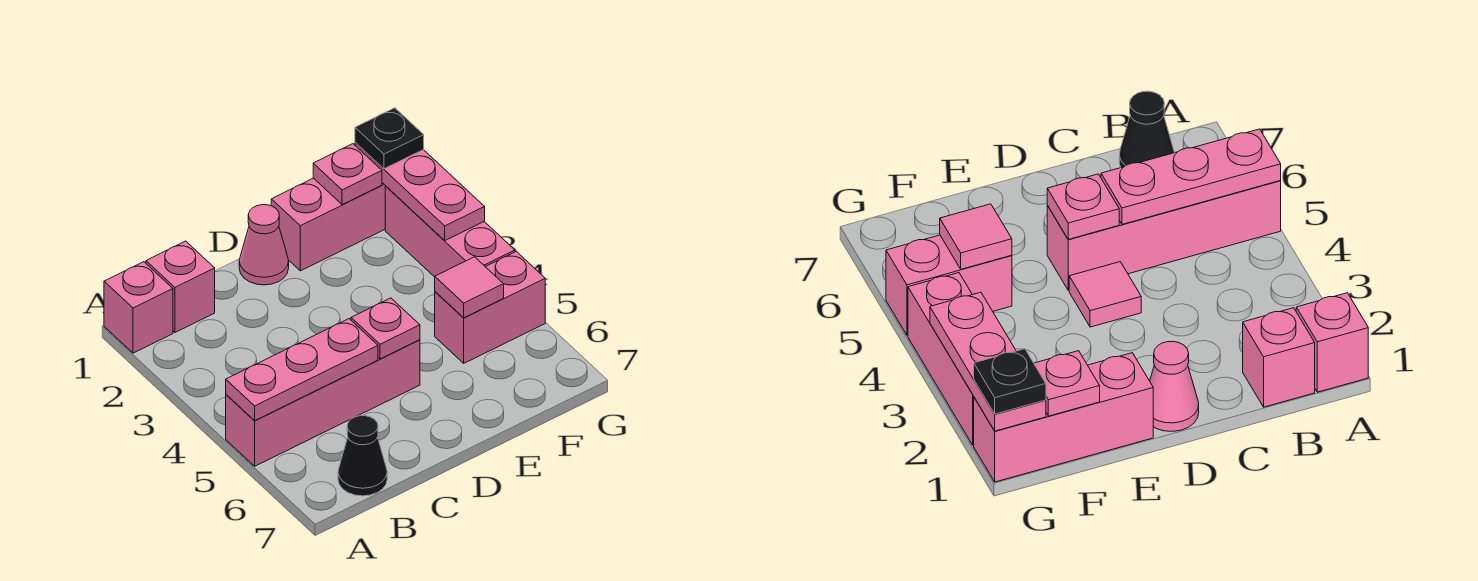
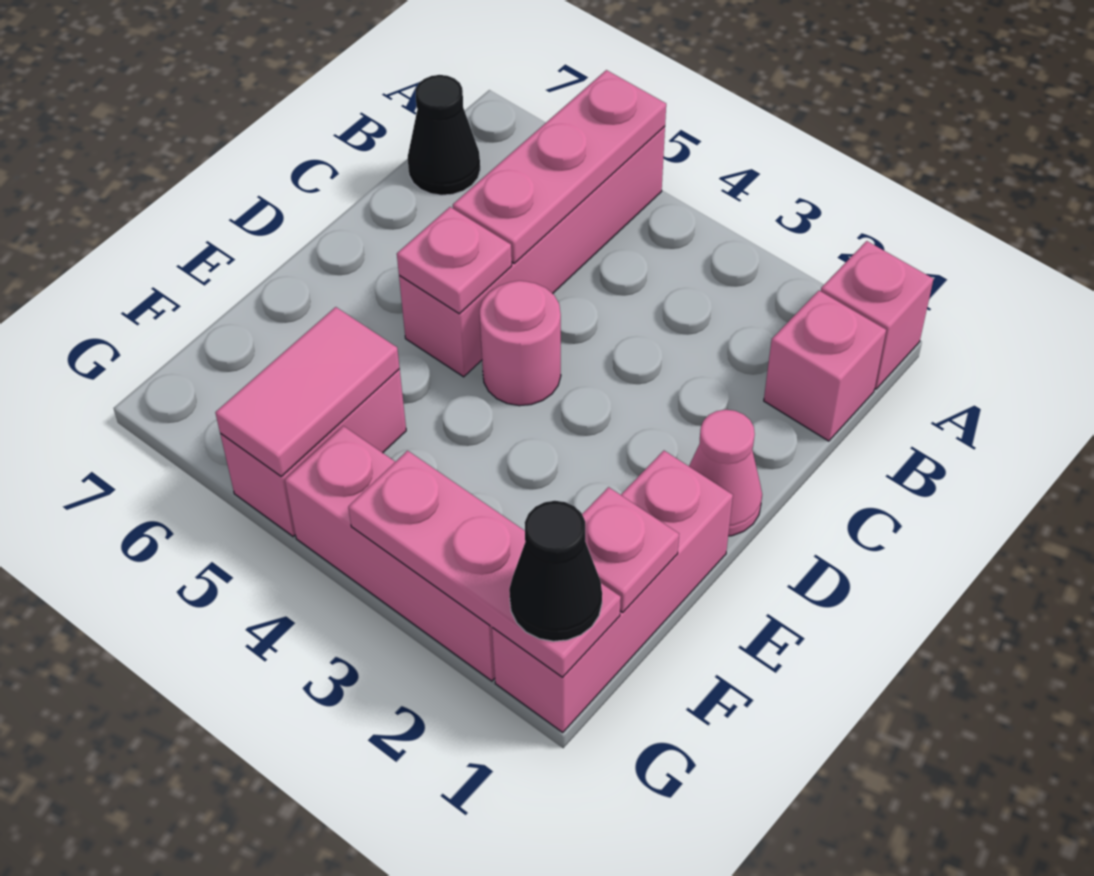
pink 1x1 tile [1069,262,1141,327] -> pink 1x1 round brick [479,281,561,406]
pink 1x1 tile [435,257,504,318] -> pink 1x2 tile [215,307,400,476]
black 1x1 plate [355,108,424,169] -> black 1x1 cone [509,501,602,641]

